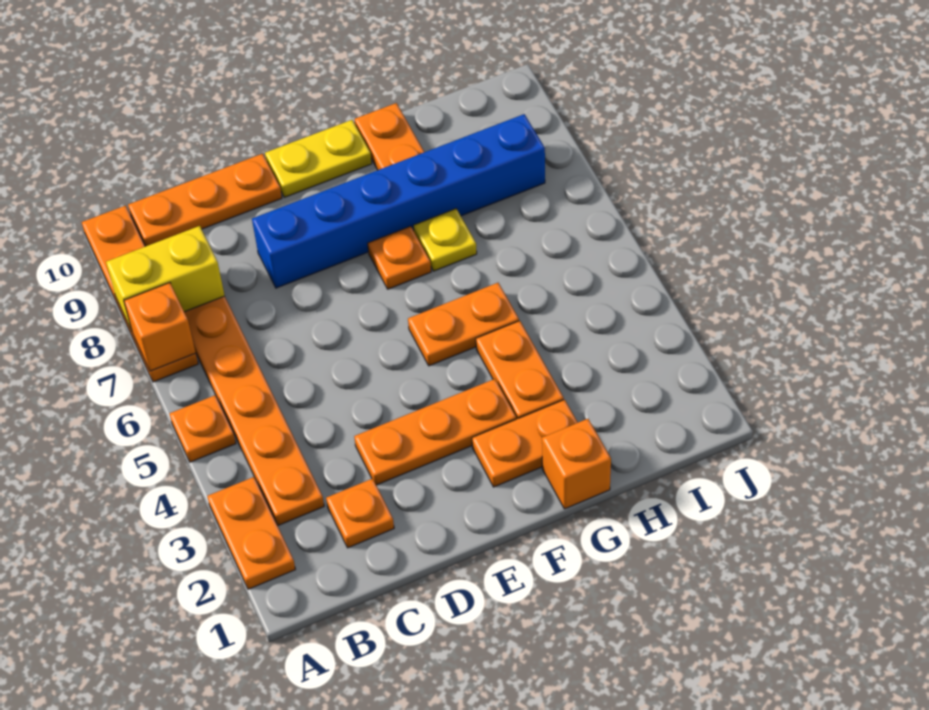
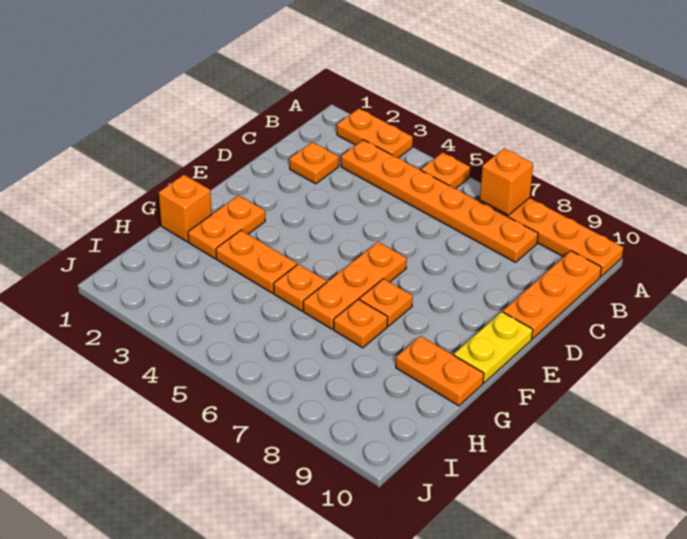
yellow 1x2 brick [106,226,225,331] -> none
orange 1x3 plate [354,379,516,485] -> orange 1x3 plate moved to [303,242,407,329]
blue 1x6 brick [252,114,545,288] -> none
orange 1x2 plate [408,283,519,366] -> orange 1x1 plate [274,264,327,311]
yellow 1x1 plate [413,209,477,271] -> orange 1x1 plate [334,299,388,348]

